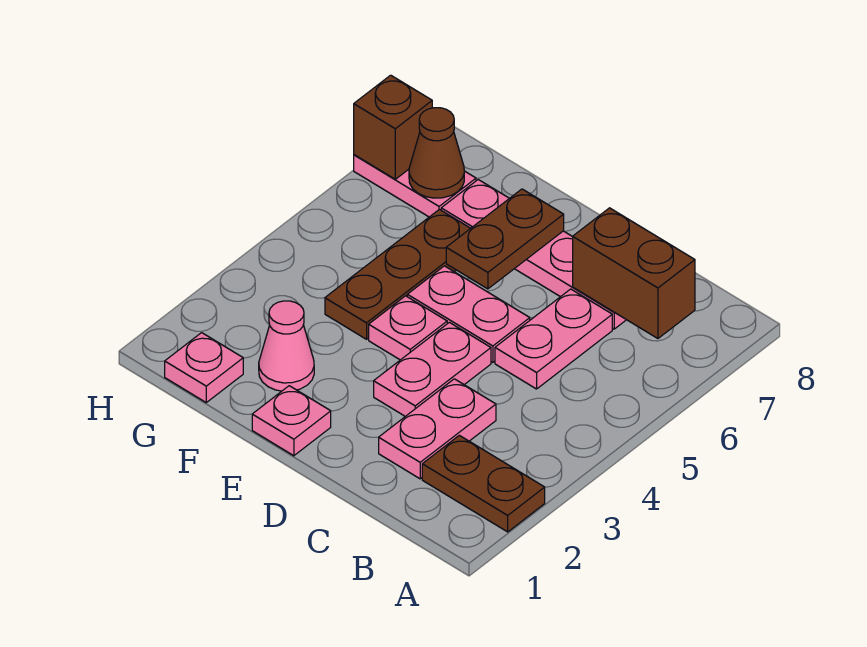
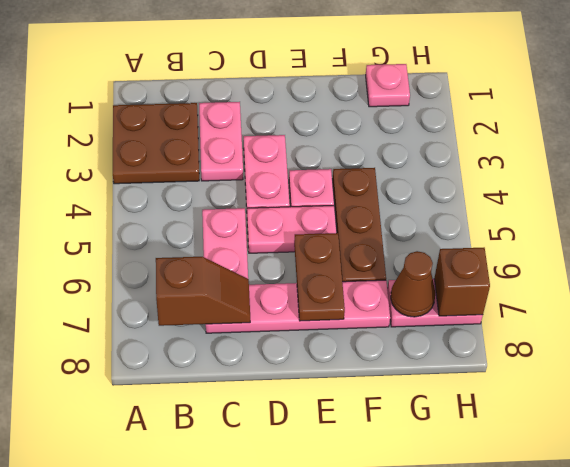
brown 1x2 plate [422,435,545,532] -> brown 2x2 plate [113,103,199,184]
brown 1x2 brick [573,208,695,339] -> brown 1x2 slope [156,257,250,326]
pink 1x1 plate [252,386,331,456] -> none
pink 1x1 cone [259,301,314,391] -> none

